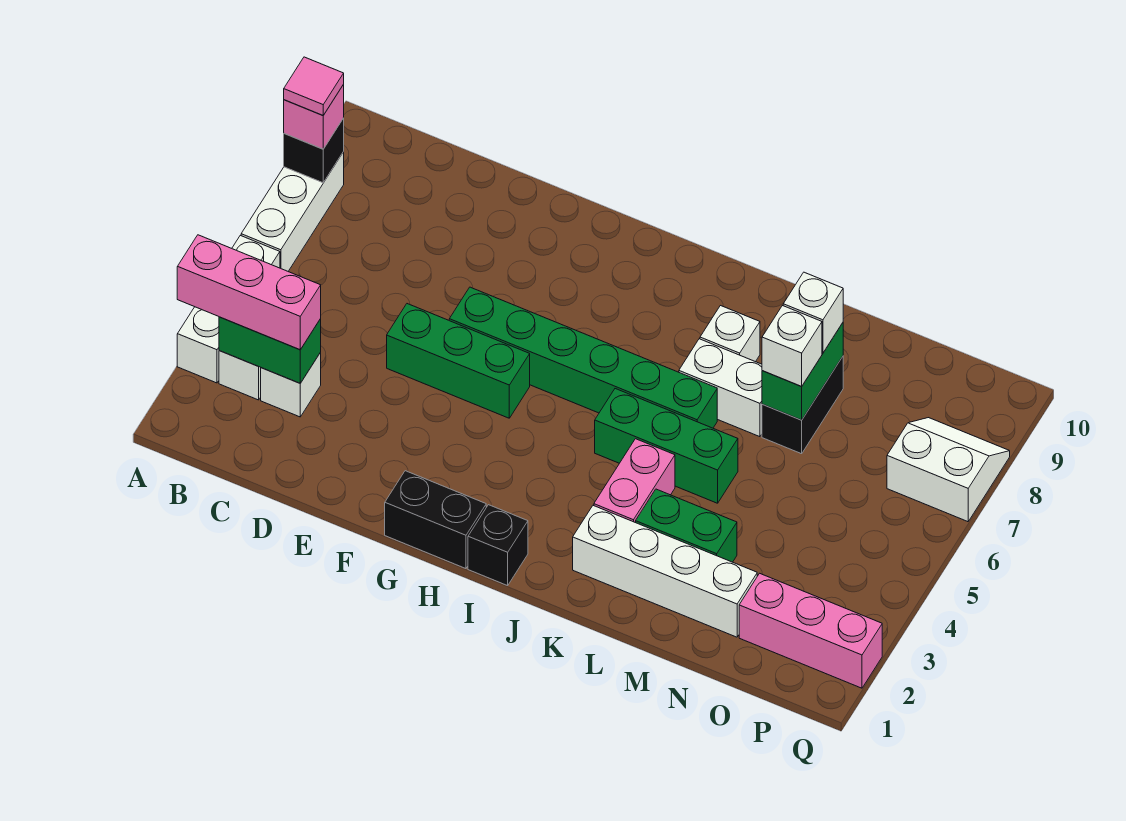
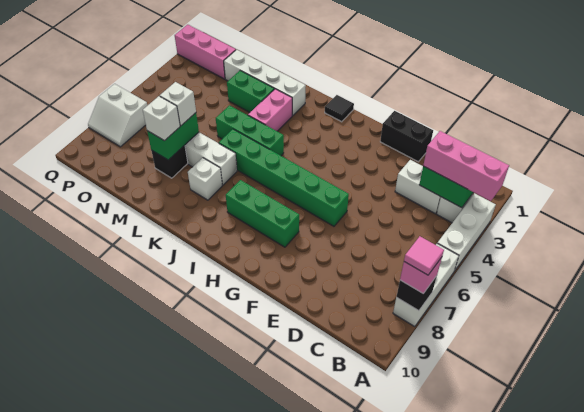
white 1x1 brick [261,353,321,417] -> white 1x2 brick [395,160,441,214]
green 1x3 brick [387,304,530,418] -> green 1x3 brick moved to [226,180,299,247]
black 1x2 brick [385,471,486,569] -> black 1x2 brick moved to [380,111,433,162]
black 1x1 brick [468,505,528,586] -> black 1x1 tile [325,95,354,122]

